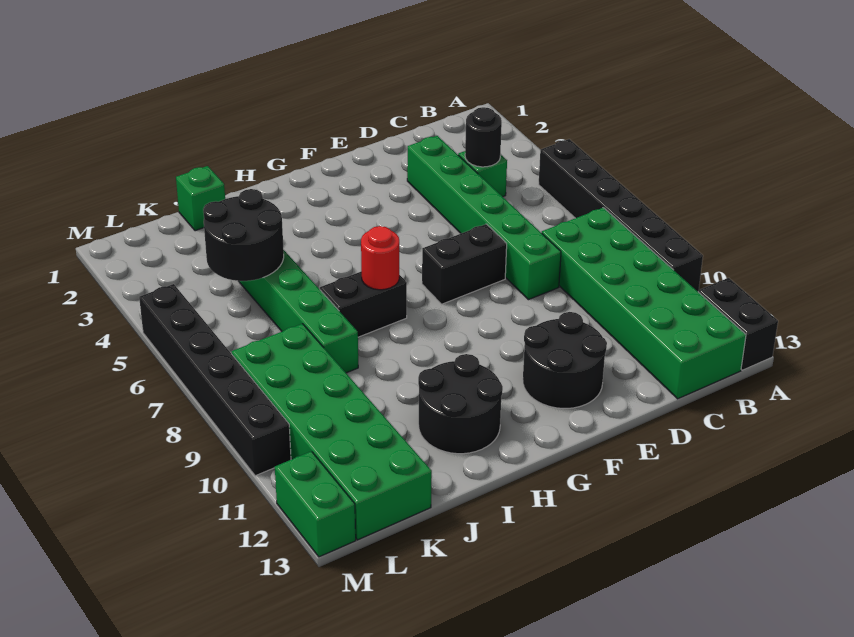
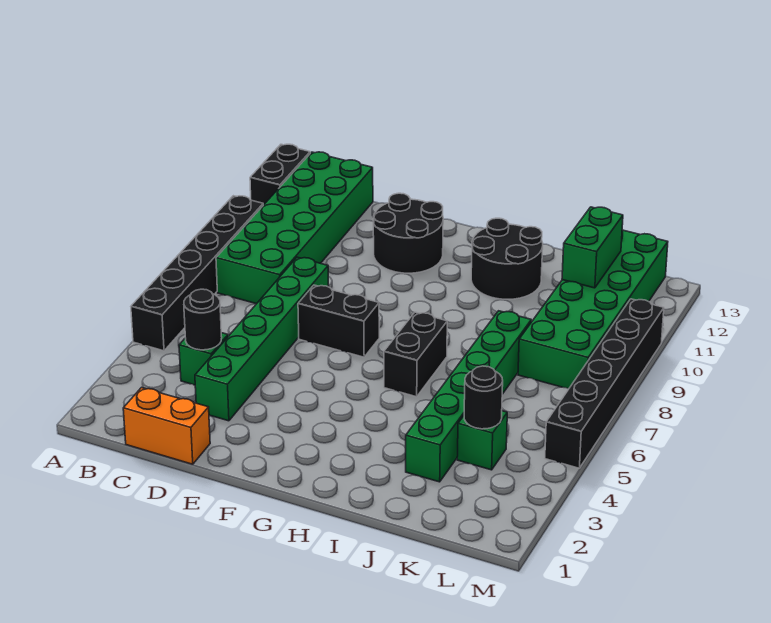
none -> orange 1x2 brick [123,388,210,464]
black 1x2 brick [320,271,407,337] -> black 1x2 brick turned to [384,312,447,397]
red 1x1 round brick [361,226,399,290] -> none
green 1x1 brick [176,166,225,231] -> green 1x1 brick moved to [457,411,507,470]
black 2x2 round brick [203,189,284,281] -> black 1x1 round brick [464,366,503,429]
green 1x2 brick [275,451,356,557] -> green 1x2 brick moved to [562,207,623,288]

